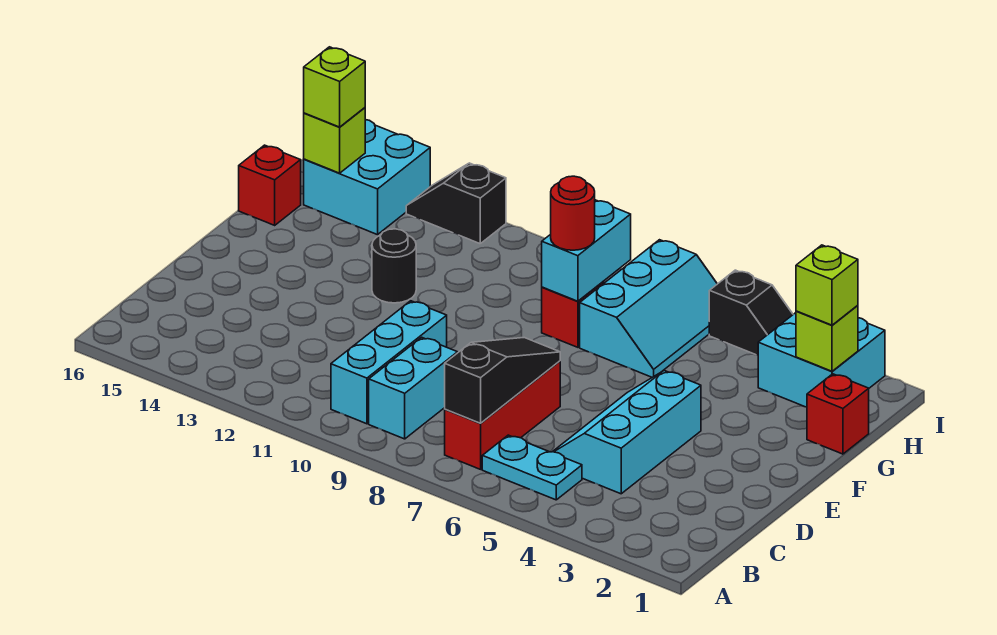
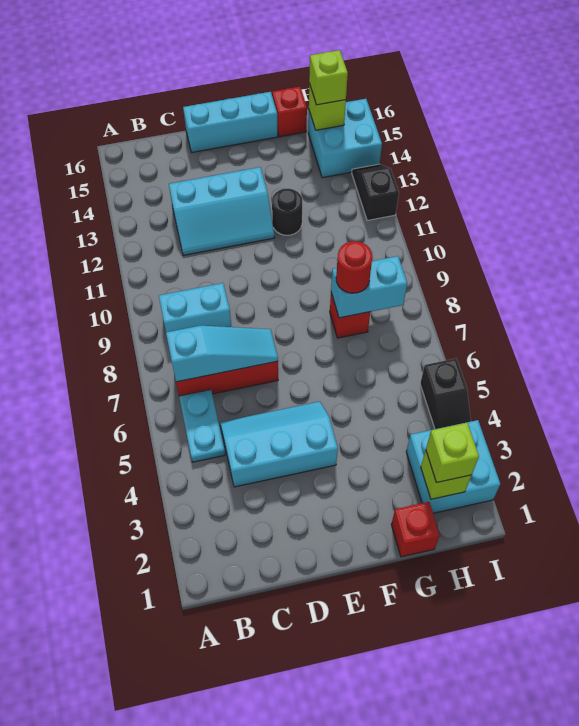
black 1x3 slope [445,338,560,423] -> cyan 1x3 slope [166,326,278,382]
cyan 1x3 brick [331,301,447,424] -> cyan 1x3 brick moved to [183,92,278,152]
cyan 2x3 slope [580,240,717,377] -> cyan 2x3 slope moved to [169,167,275,255]

